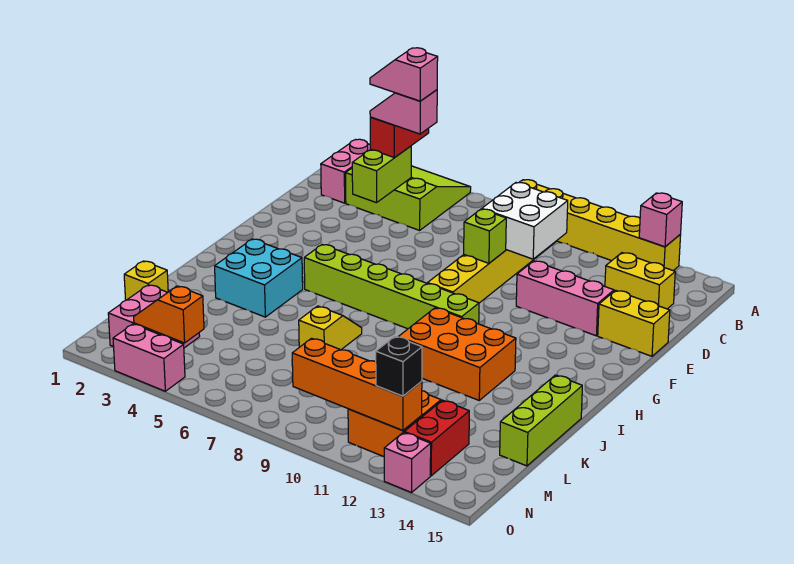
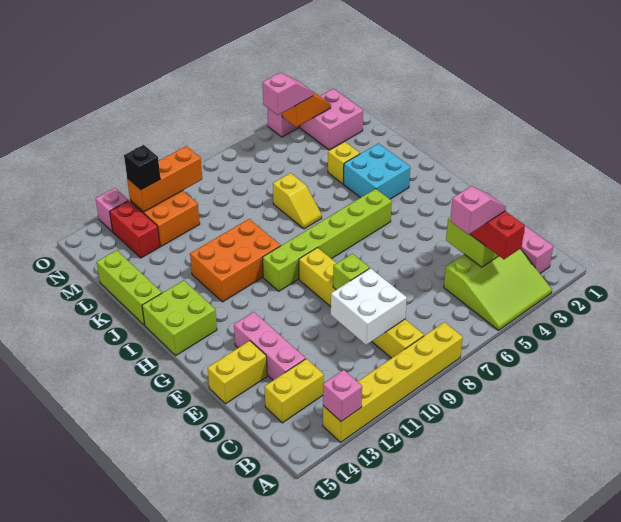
pink 1x2 slope [370,48,438,101] -> pink 1x2 slope moved to [263,73,313,115]
pink 1x3 brick [516,261,614,336] -> pink 1x3 brick turned to [234,312,306,380]
none -> lime 2x2 brick [142,280,217,355]
yellow 1x1 brick [124,261,168,300] -> yellow 1x1 brick moved to [328,142,360,184]
orange 1x4 brick [292,338,422,431] -> orange 1x3 brick [127,146,202,212]

